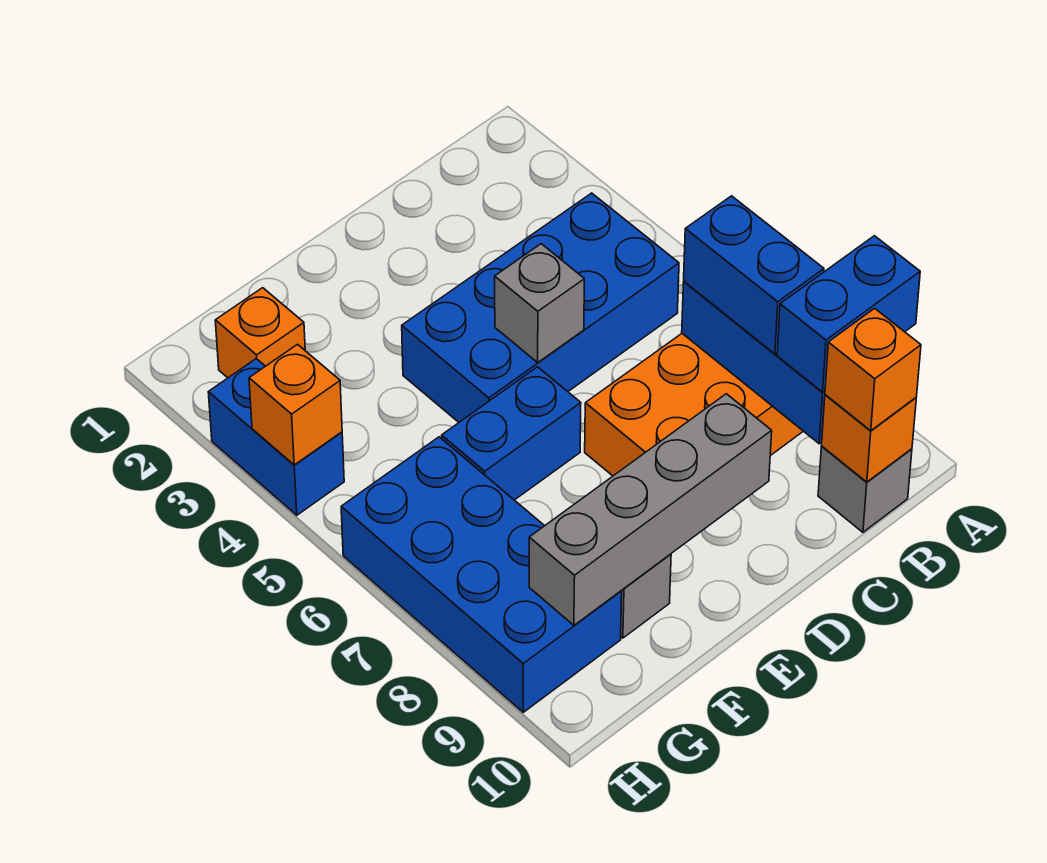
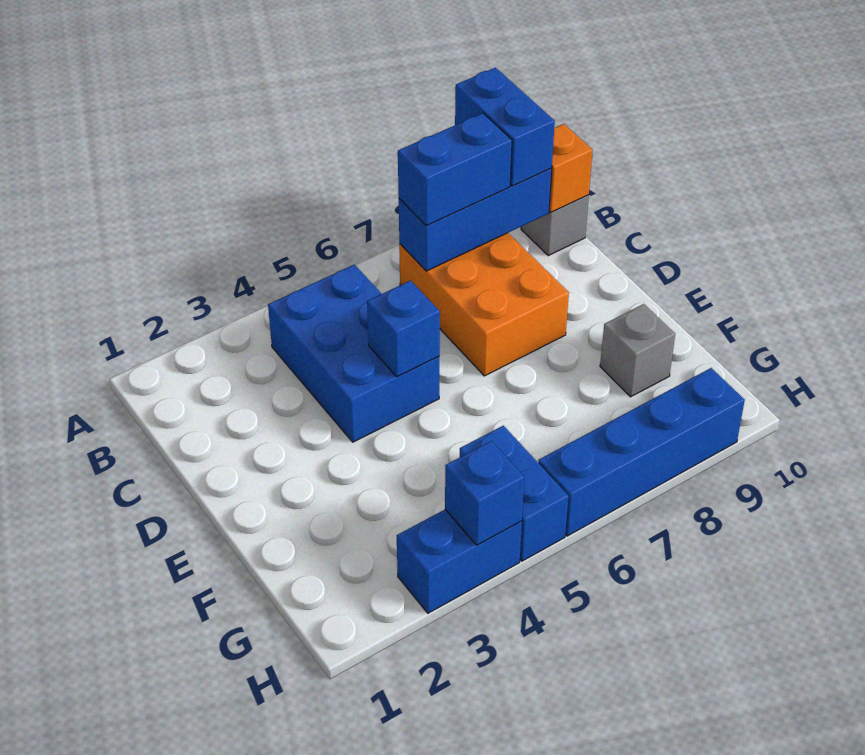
blue 2x4 brick [402,193,679,422] -> blue 2x3 brick [268,265,439,442]
orange 1x1 brick [825,308,921,431] -> none
grey 1x1 brick [495,244,584,362] -> blue 1x1 brick [367,281,440,377]
grey 1x4 brick [529,394,772,625] -> none
blue 1x2 brick [442,367,581,500] -> blue 1x2 brick moved to [460,426,569,561]
orange 1x1 brick [215,288,305,378] -> none
blue 2x4 brick [341,437,622,712] -> blue 1x4 brick [538,368,745,536]
orange 1x1 brick [249,344,342,465] -> blue 1x1 brick [445,441,524,545]

